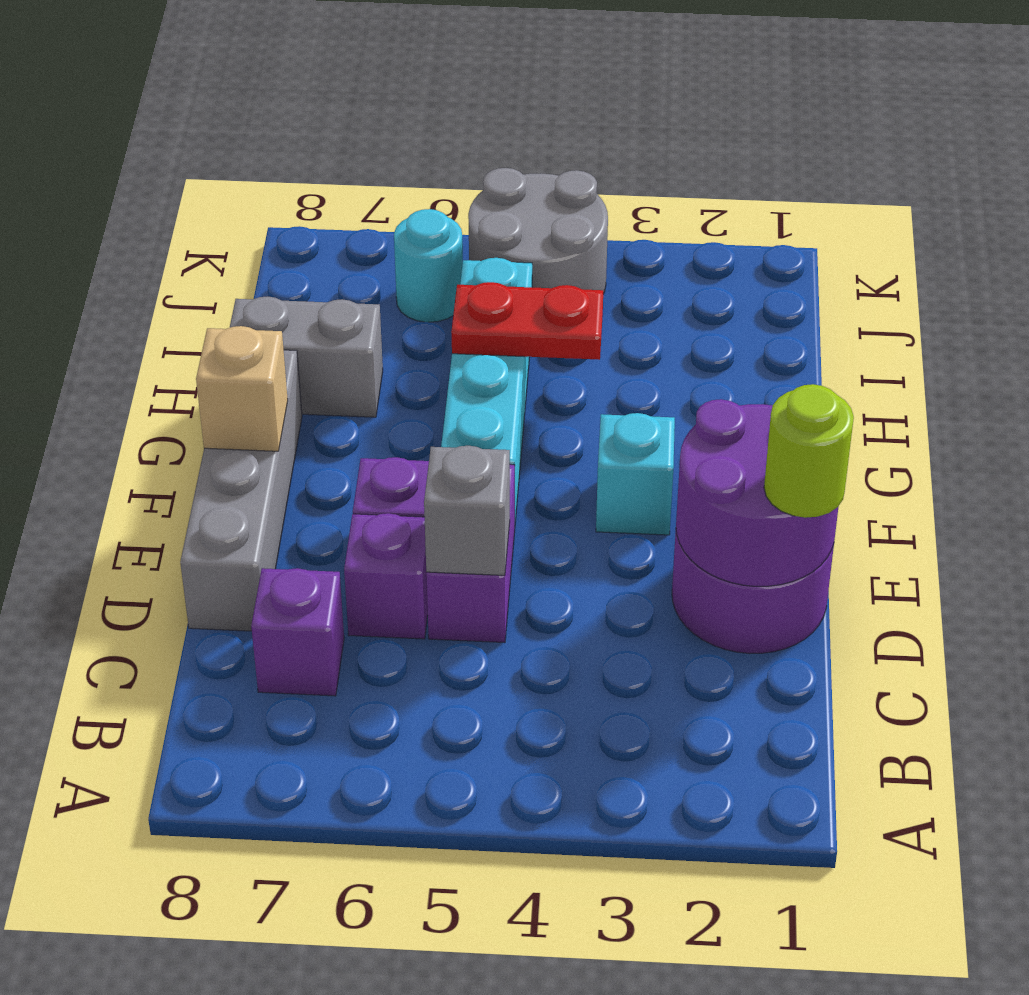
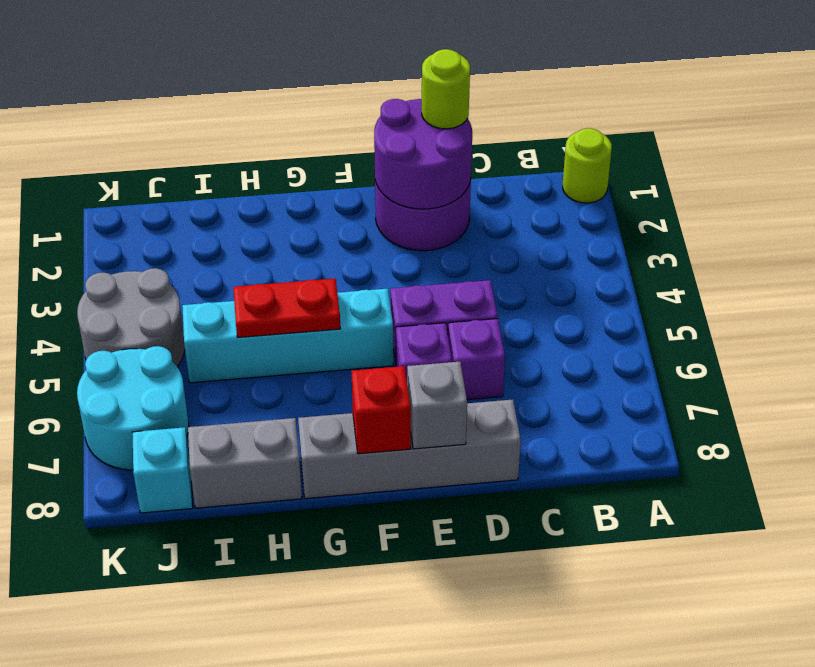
none -> lime 1x1 round brick [563,128,612,203]
purple 1x1 brick [251,568,344,696] -> none
grey 1x1 brick [424,446,510,575] -> grey 1x1 brick moved to [407,362,467,449]
cyan 1x1 brick [596,413,675,535] -> cyan 1x1 brick moved to [133,427,193,513]
tan 1x1 brick [196,326,288,451] -> red 1x1 brick [351,366,411,454]
red 1x2 plate [451,282,603,360] -> red 1x2 plate turned to [233,279,340,337]
grey 1x2 brick [230,297,383,417] -> grey 1x2 brick turned to [188,418,302,508]
cyan 1x1 round brick [394,209,463,322] -> cyan 2x2 round brick [77,346,189,470]

